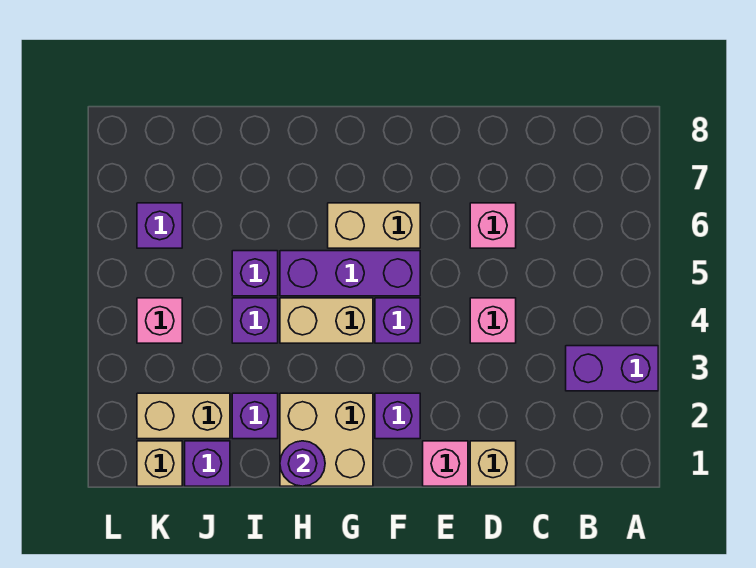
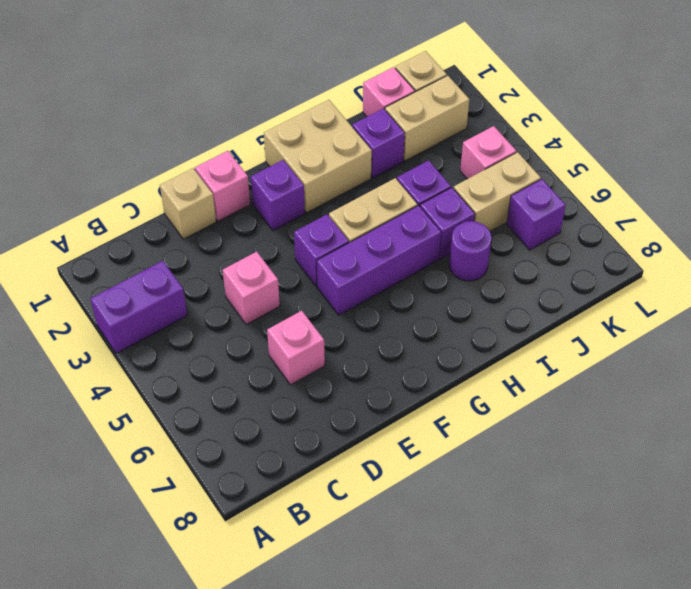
tan 1x2 brick [328,203,420,248] -> tan 1x2 brick moved to [454,152,541,231]
purple 1x1 round brick [280,441,325,486] -> purple 1x1 round brick moved to [449,221,492,281]
purple 1x1 brick [185,441,230,486] -> pink 1x1 brick [363,67,415,117]

